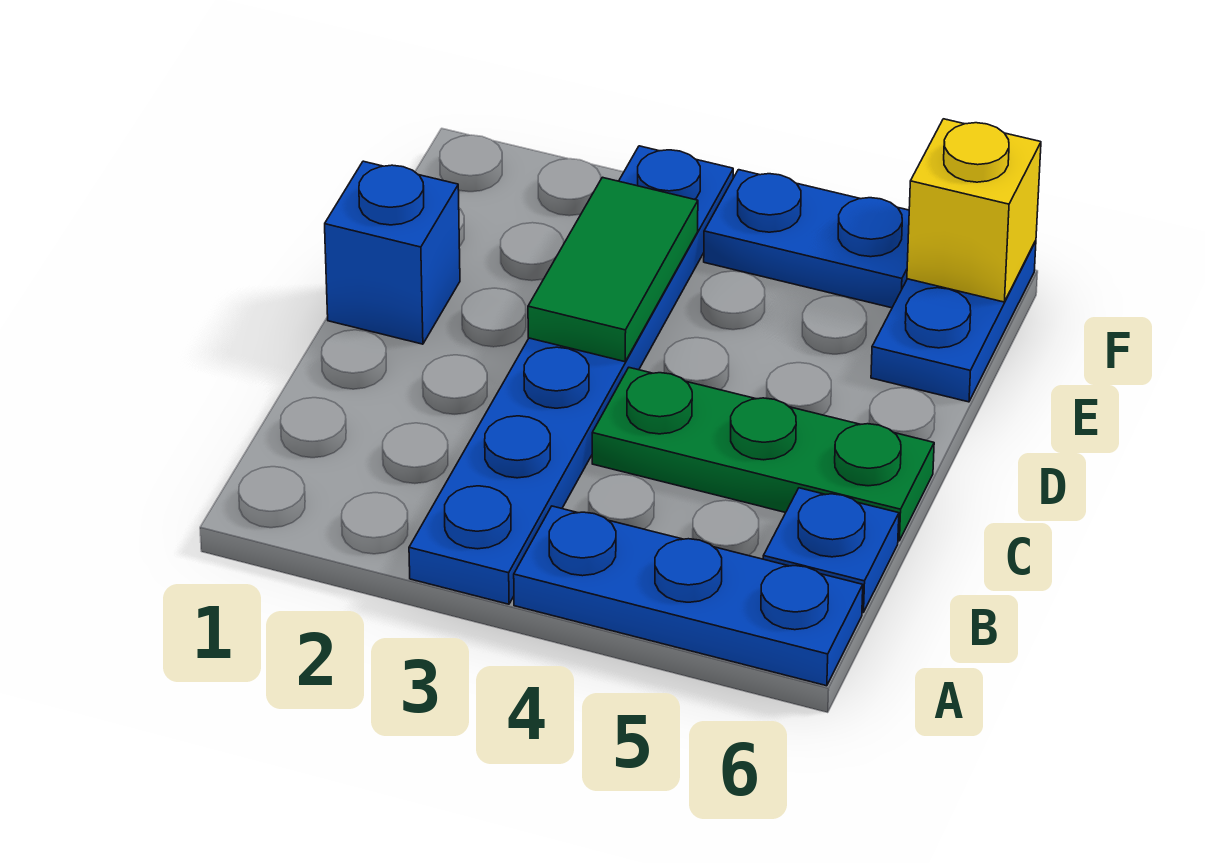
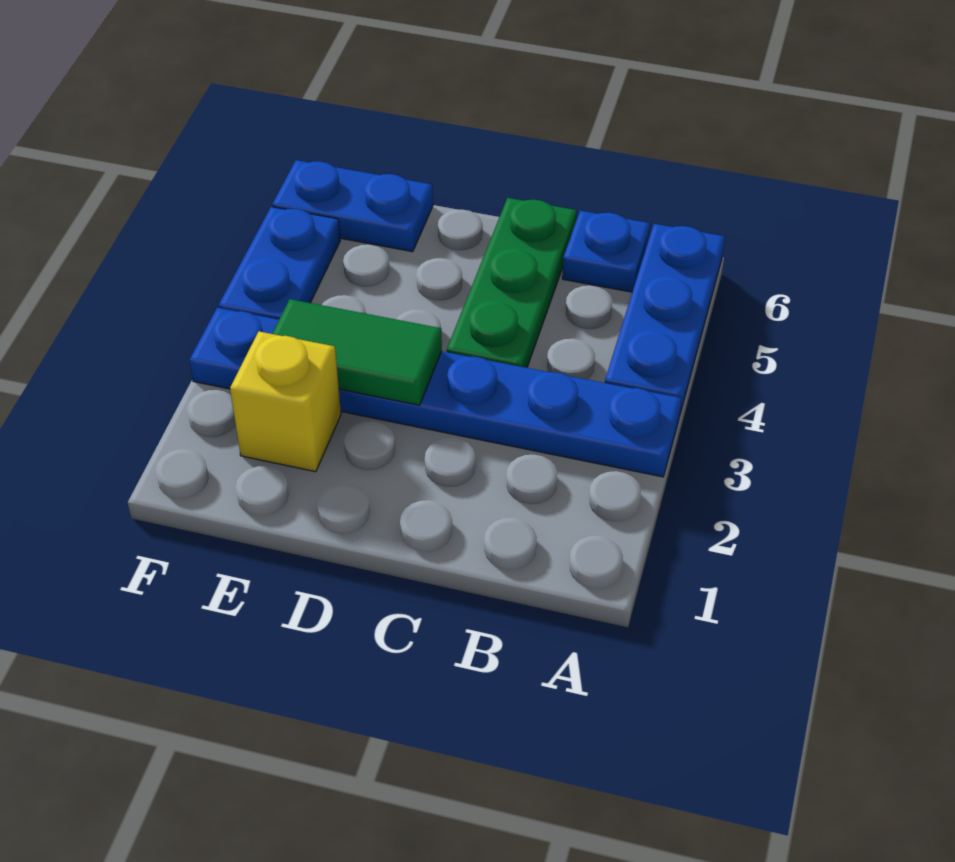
blue 1x1 brick [325,161,460,344] -> none
yellow 1x1 brick [907,119,1041,302] -> yellow 1x1 brick moved to [230,332,341,472]

